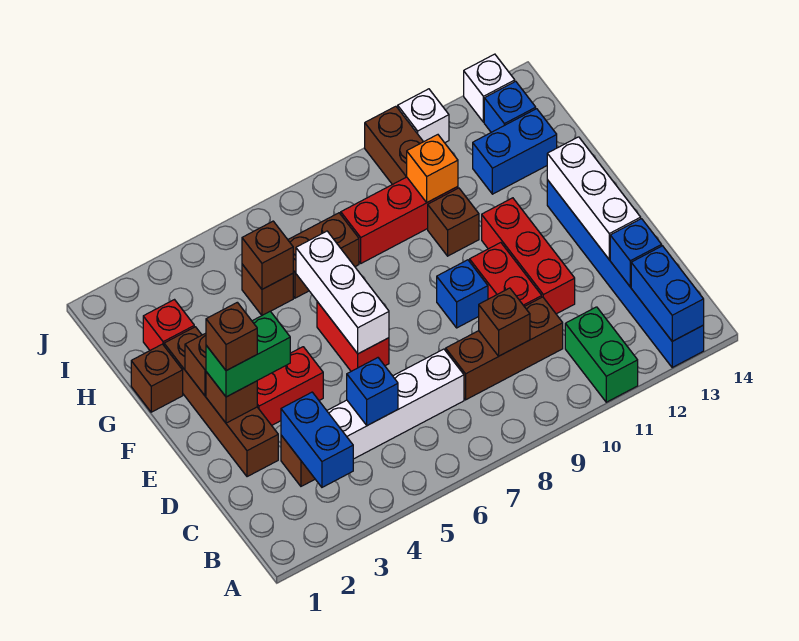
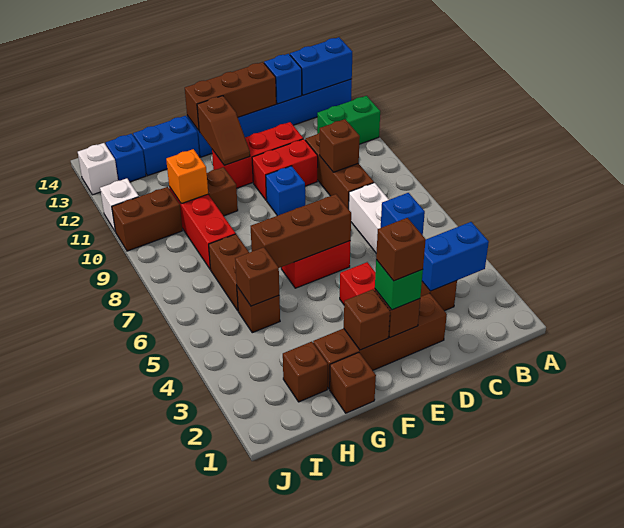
white 1x3 brick [547,137,641,259] -> brown 1x3 brick [185,62,276,130]
green 1x2 brick [206,311,290,397] -> green 1x1 brick [375,260,423,310]
white 1x3 brick [296,231,389,354] -> brown 1x3 brick [251,194,351,268]
none -> brown 1x2 slope [197,96,250,165]
red 1x1 brick [143,300,194,350] -> brown 1x1 brick [283,342,328,402]
blue 1x2 brick [473,109,557,194] -> blue 1x2 brick turned to [133,116,199,176]

